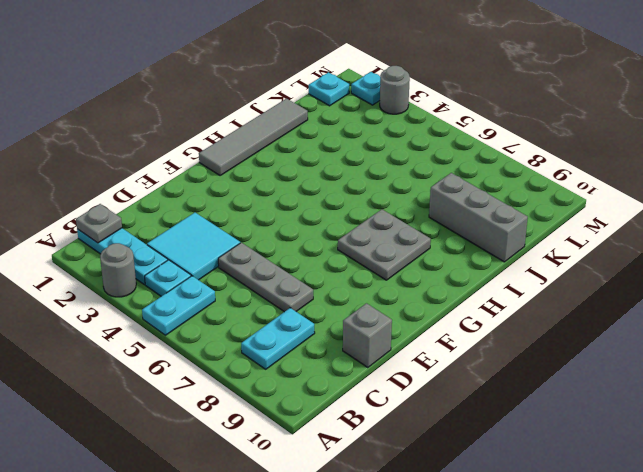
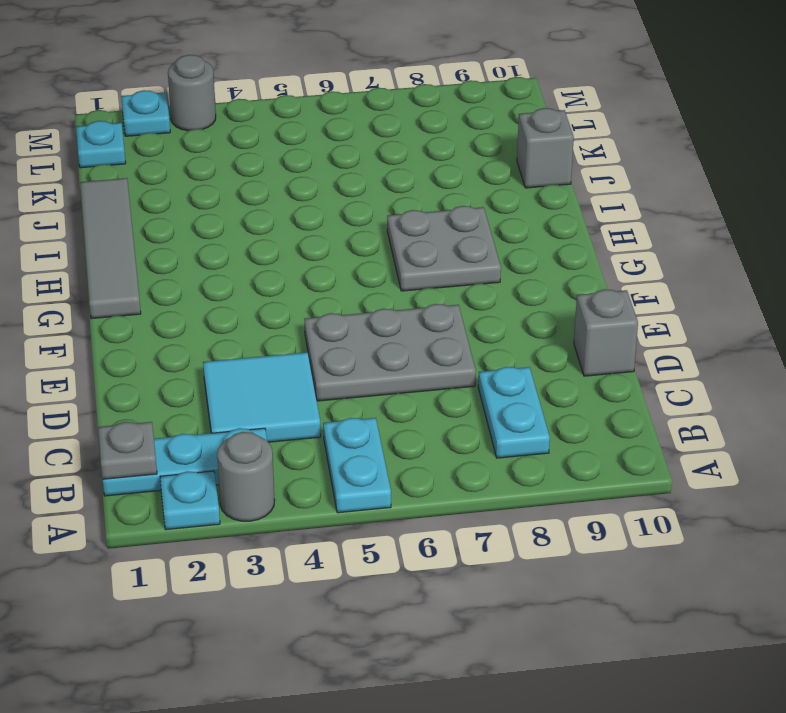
cyan 1x1 plate [145,260,191,296] -> cyan 1x1 plate moved to [160,471,220,530]
grey 1x3 plate [218,243,313,312] -> grey 2x3 plate [304,304,476,401]
grey 1x3 brick [429,173,528,262] -> grey 1x1 brick [517,108,574,188]

